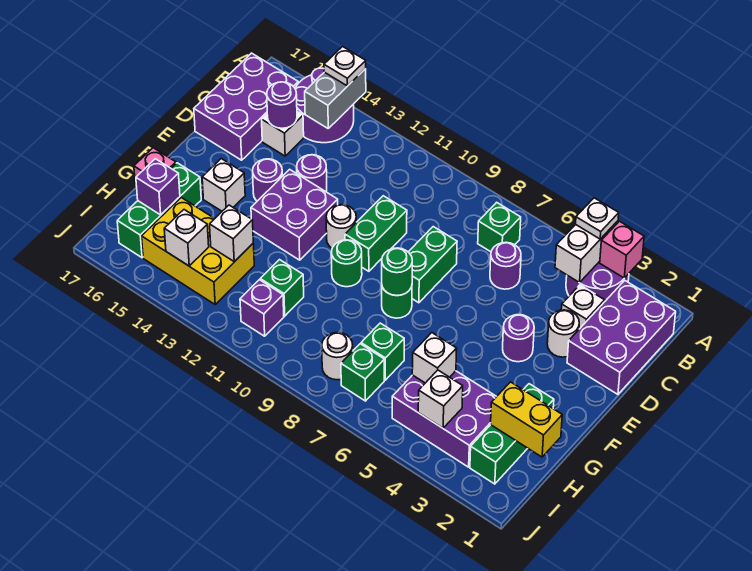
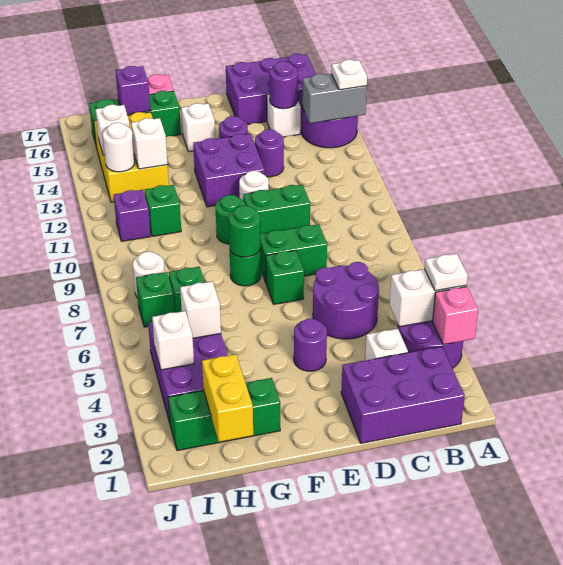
green 1x1 brick [478,202,521,252] -> green 1x1 brick moved to [266,250,304,304]
purple 1x1 round brick [490,242,521,289] -> purple 2x2 round brick [313,262,379,339]
white 1x1 round brick [547,310,579,357] -> white 1x1 round brick moved to [103,123,135,172]

